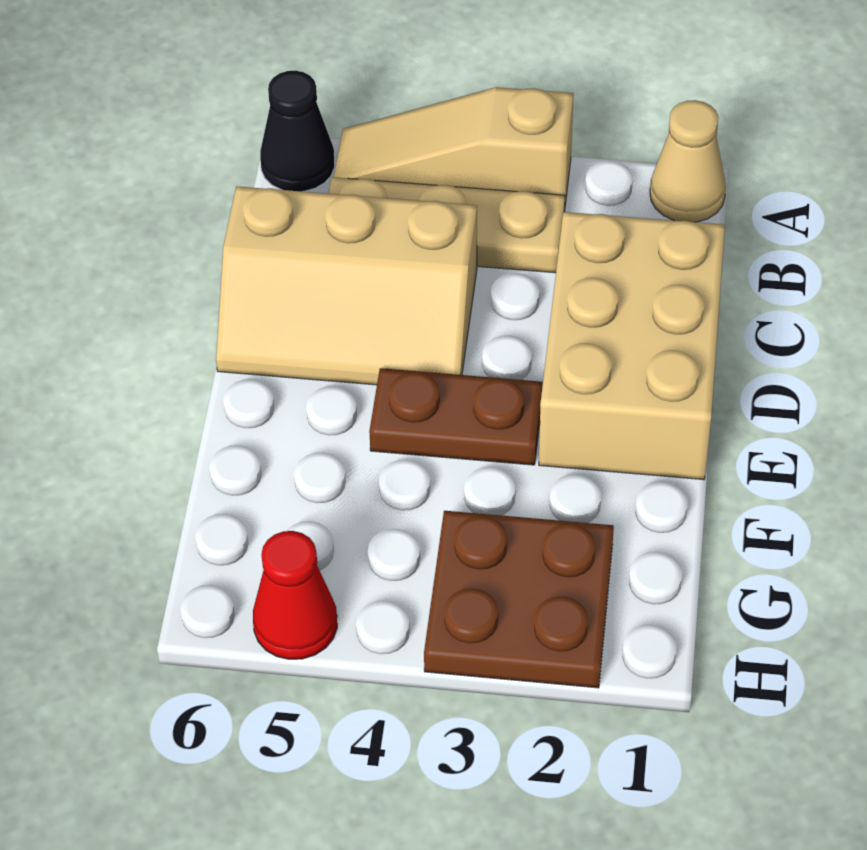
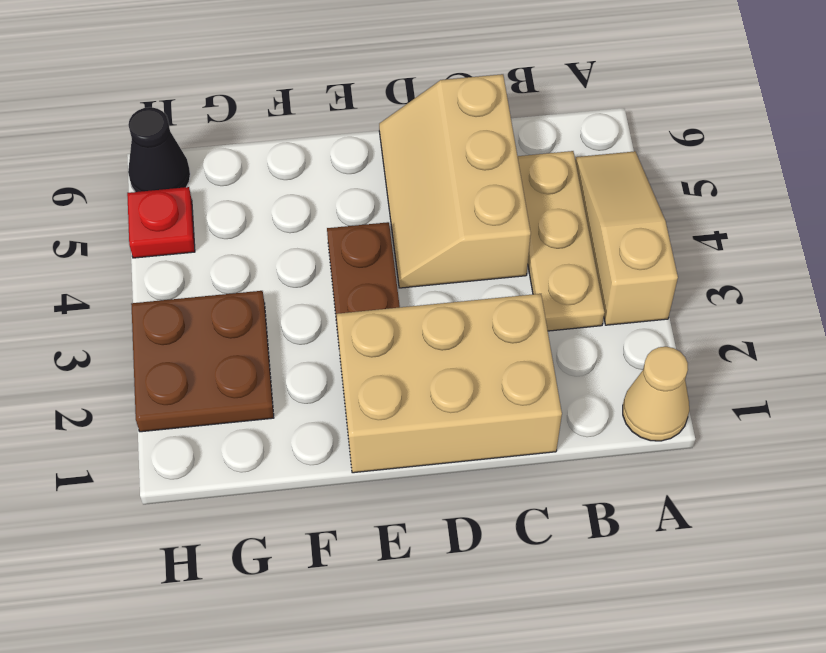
black 1x1 cone [260,71,335,192] -> black 1x1 cone moved to [128,107,190,192]
red 1x1 cone [253,531,337,659] -> red 1x1 plate [127,187,195,258]

